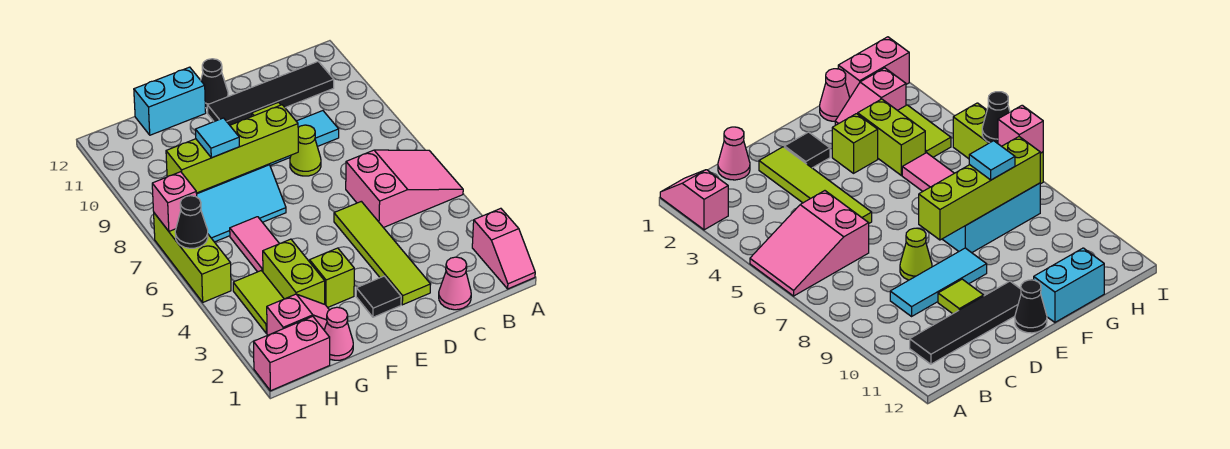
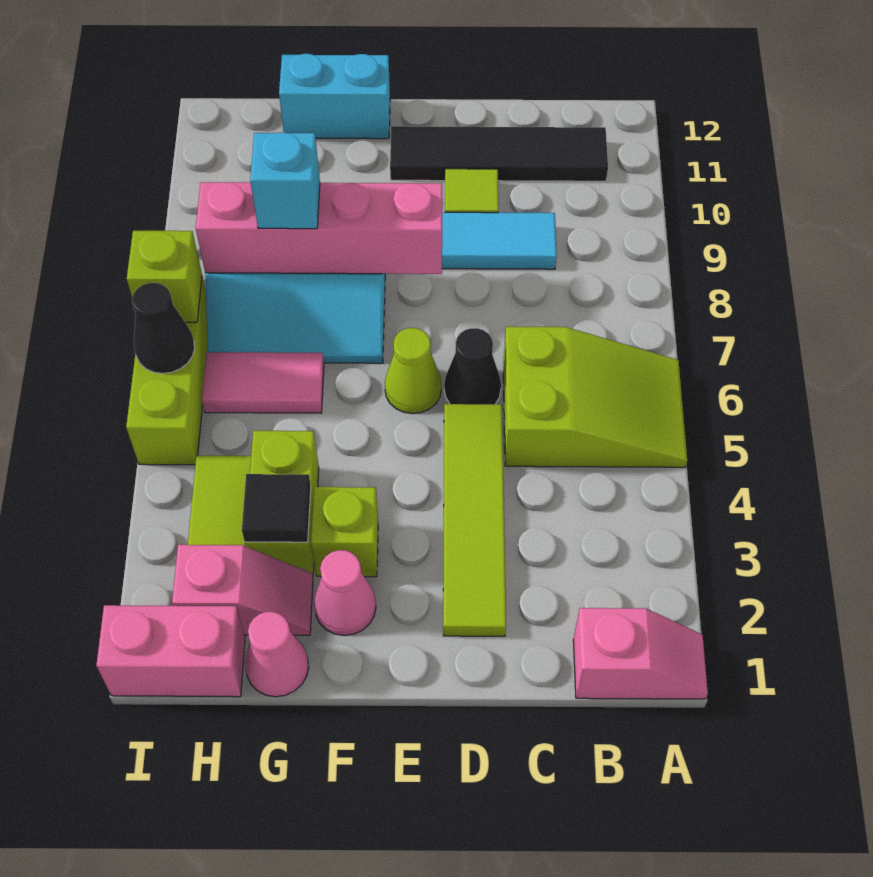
pink 1x2 slope [472,208,535,289] -> pink 1x2 slope turned to [573,608,708,699]
pink 2x3 slope [346,150,463,228] -> lime 2x3 slope [503,327,687,467]
pink 1x1 cone [439,257,471,310] -> pink 1x1 cone moved to [314,550,376,636]
lime 1x1 cone [290,125,321,176] -> lime 1x1 cone moved to [385,328,441,414]
black 1x1 tile [356,276,401,317] -> black 1x1 tile moved to [242,474,311,542]
lime 1x4 brick [166,105,298,193] -> pink 1x4 brick [196,182,442,274]
black 1x1 cone [201,59,228,108] -> black 1x1 cone moved to [444,328,501,404]
pink 1x2 tile [230,217,279,272] -> pink 1x2 tile turned to [202,352,324,413]
cyan 1x1 tile [195,118,239,158] -> cyan 1x1 brick [250,133,320,229]
pink 1x1 brick [152,172,197,231] -> lime 1x1 brick [127,231,202,322]

